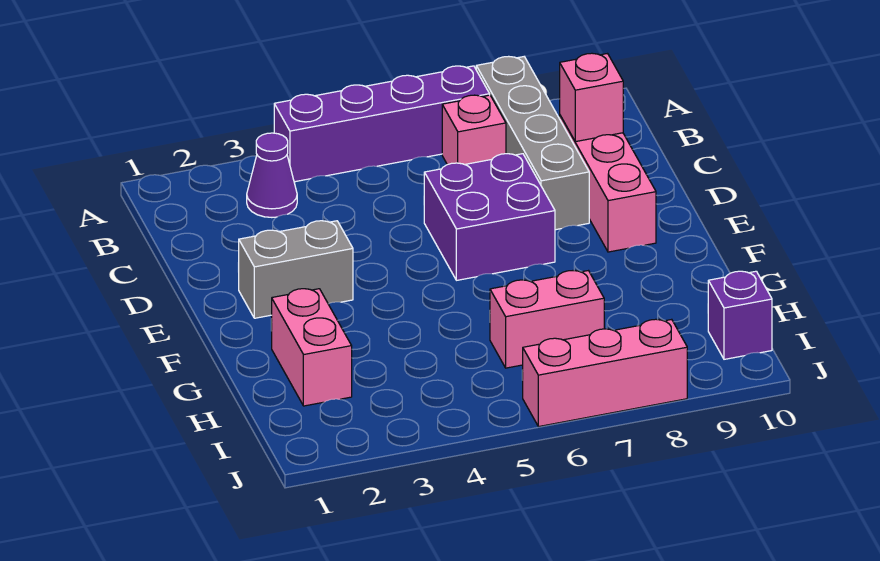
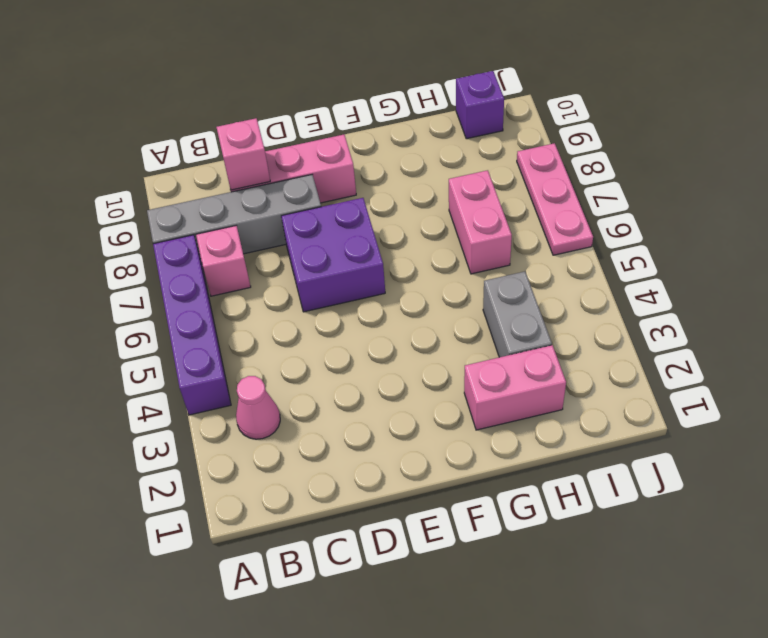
purple 1x1 cone [247,133,297,217] -> pink 1x1 cone [236,376,280,439]
grey 1x2 brick [238,221,353,318] -> grey 1x2 brick moved to [483,272,552,357]
pink 1x3 brick [522,319,687,427] -> pink 1x3 plate [517,143,593,255]

